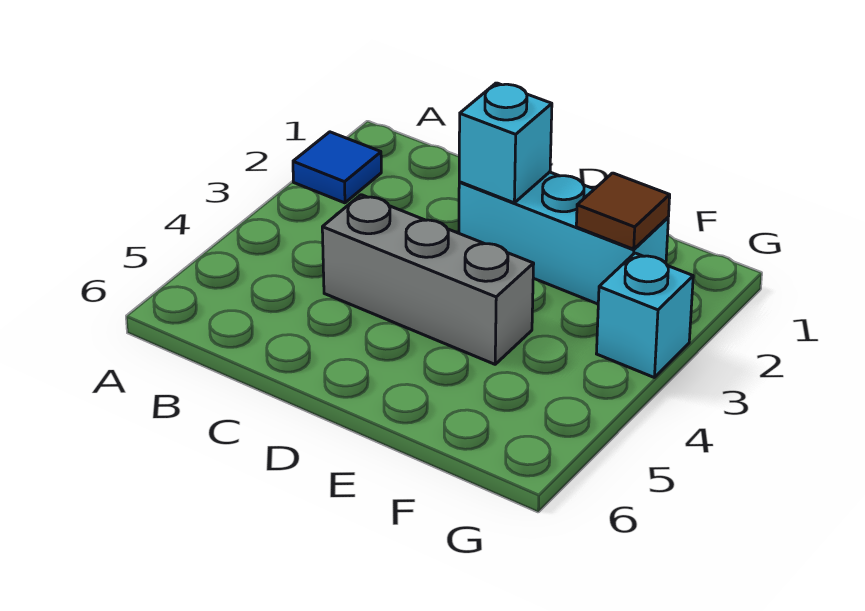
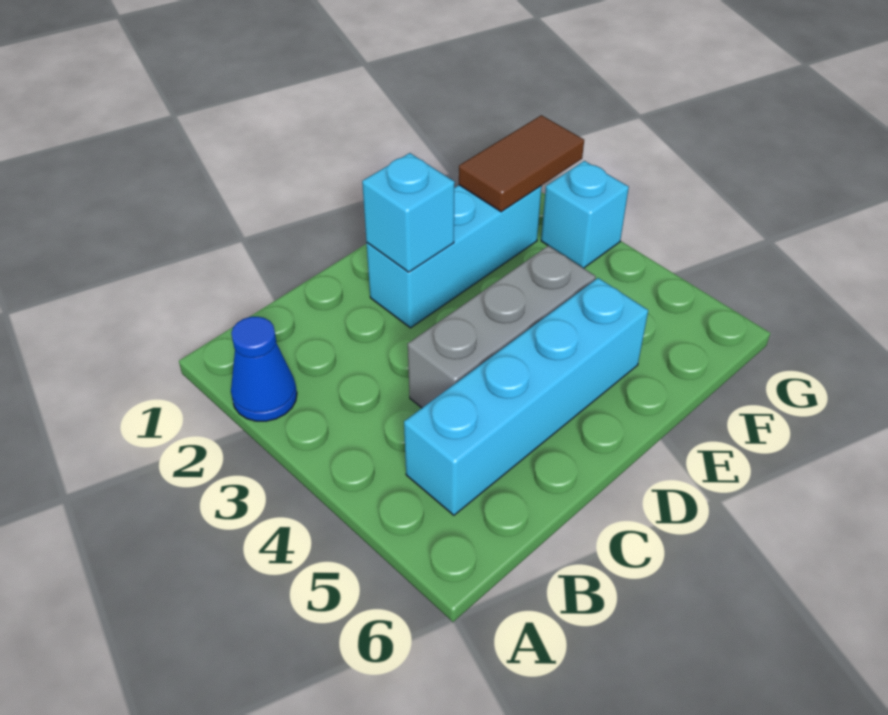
blue 1x1 tile [293,132,381,203] -> blue 1x1 cone [231,317,297,421]
none -> cyan 1x4 brick [404,278,648,515]
brown 1x1 tile [576,173,670,249] -> brown 1x2 tile [459,115,584,212]

